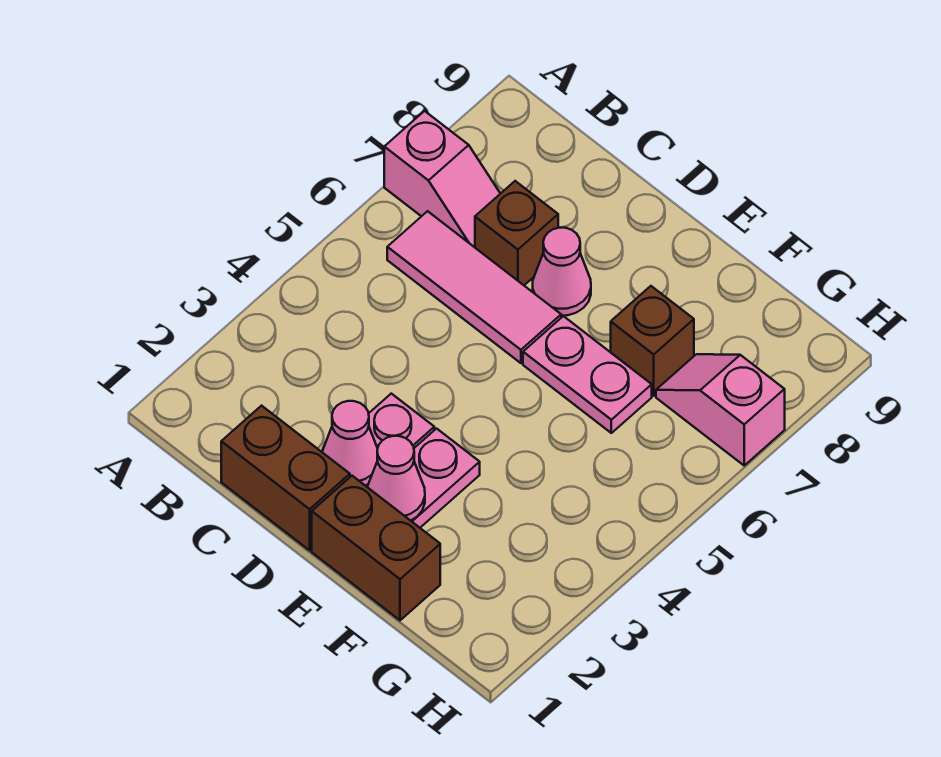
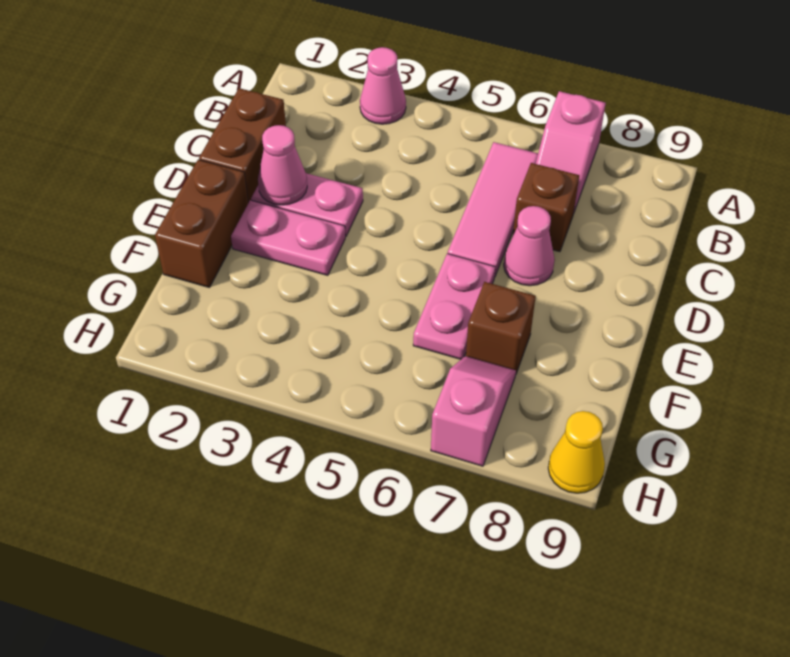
pink 1x1 cone [368,436,425,521] -> pink 1x1 cone moved to [360,47,406,124]
none -> yellow 1x1 cone [548,411,605,493]

